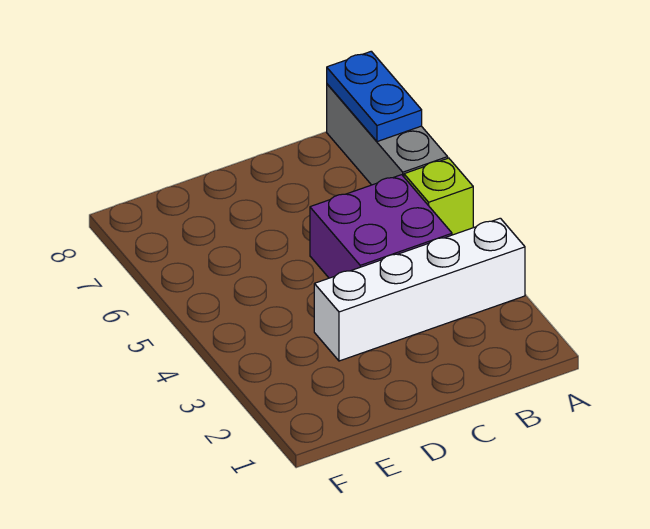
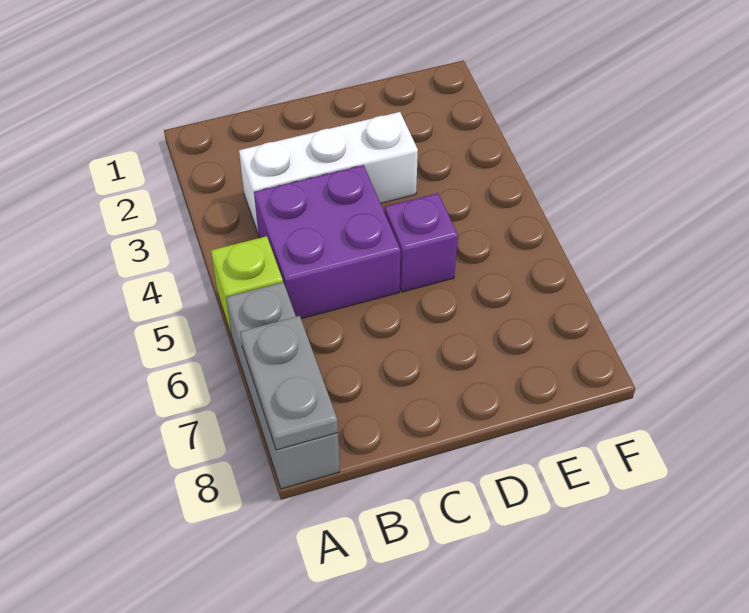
white 1x4 brick [314,218,525,361] -> white 1x3 brick [239,112,418,234]
blue 1x2 plate [327,51,422,142] -> grey 1x2 plate [240,316,338,450]
none -> purple 1x1 brick [385,193,458,292]

